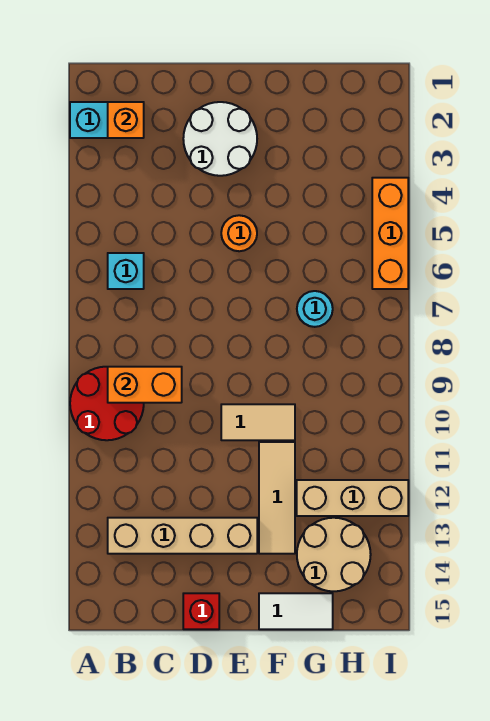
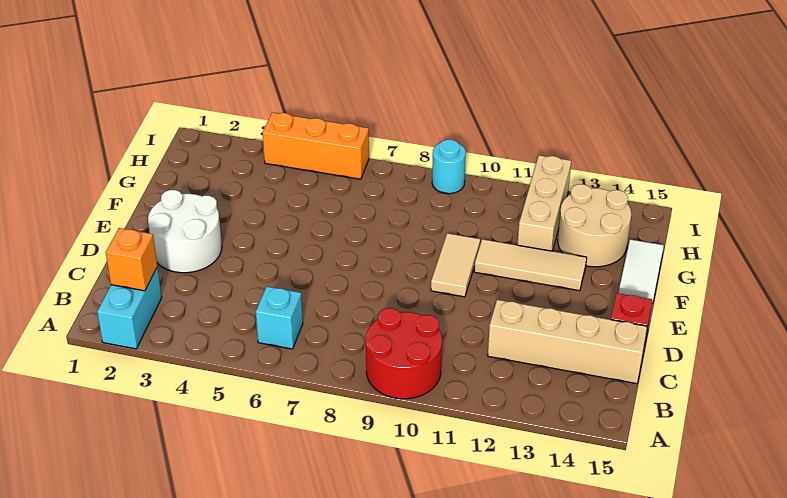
orange 1x2 brick [108,367,182,403] -> none
tan 1x4 brick [108,518,257,554] -> tan 1x4 brick turned to [488,300,647,384]
orange 1x1 round brick [221,215,257,251] -> none
cyan 1x1 round brick [297,291,333,327] -> cyan 1x1 round brick moved to [432,140,466,194]

